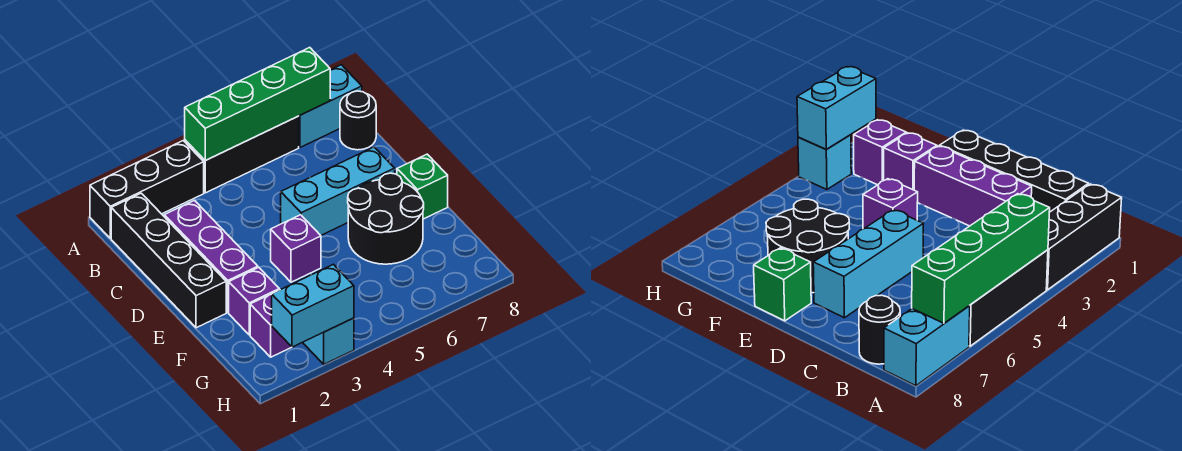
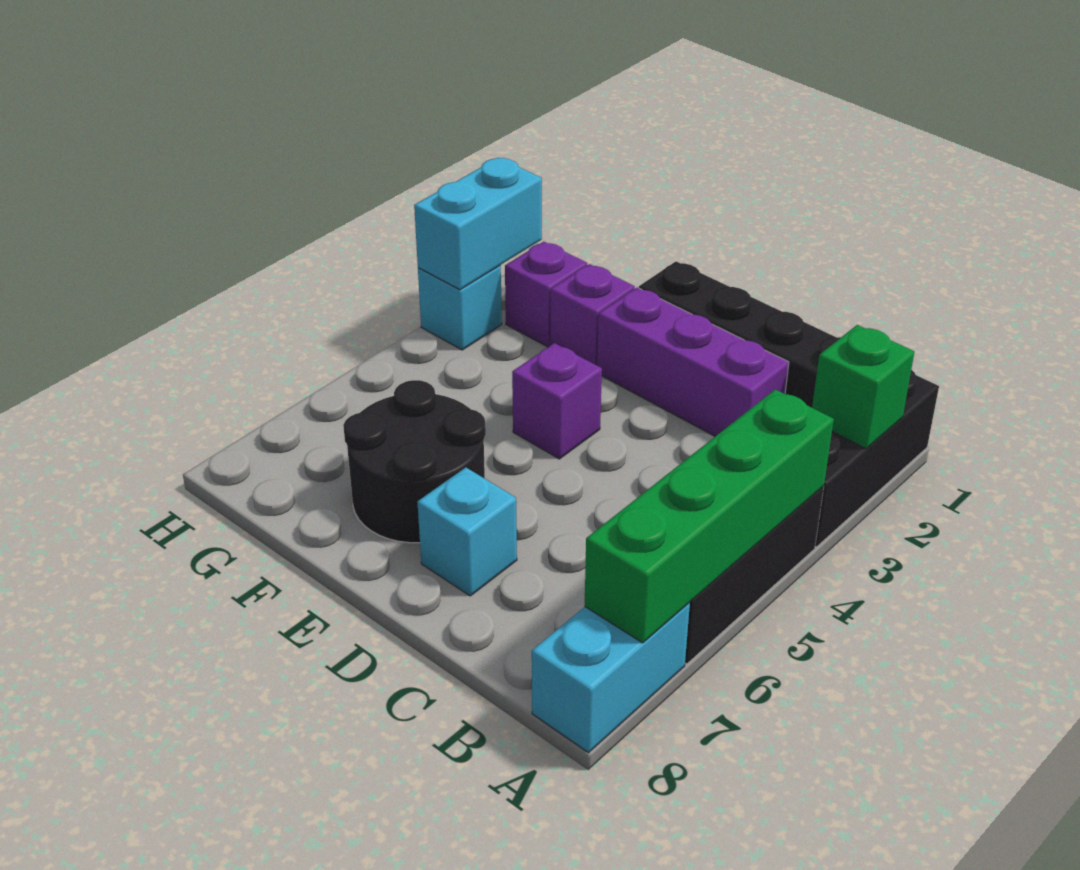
black 1x1 round brick [340,91,376,150] -> none
cyan 1x3 brick [281,147,395,235] -> cyan 1x1 brick [417,467,517,596]
green 1x1 brick [397,154,448,219] -> green 1x1 brick moved to [812,325,914,449]

